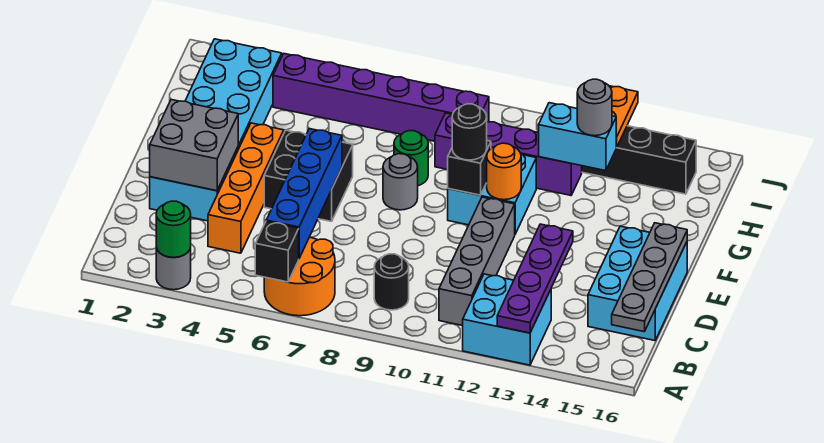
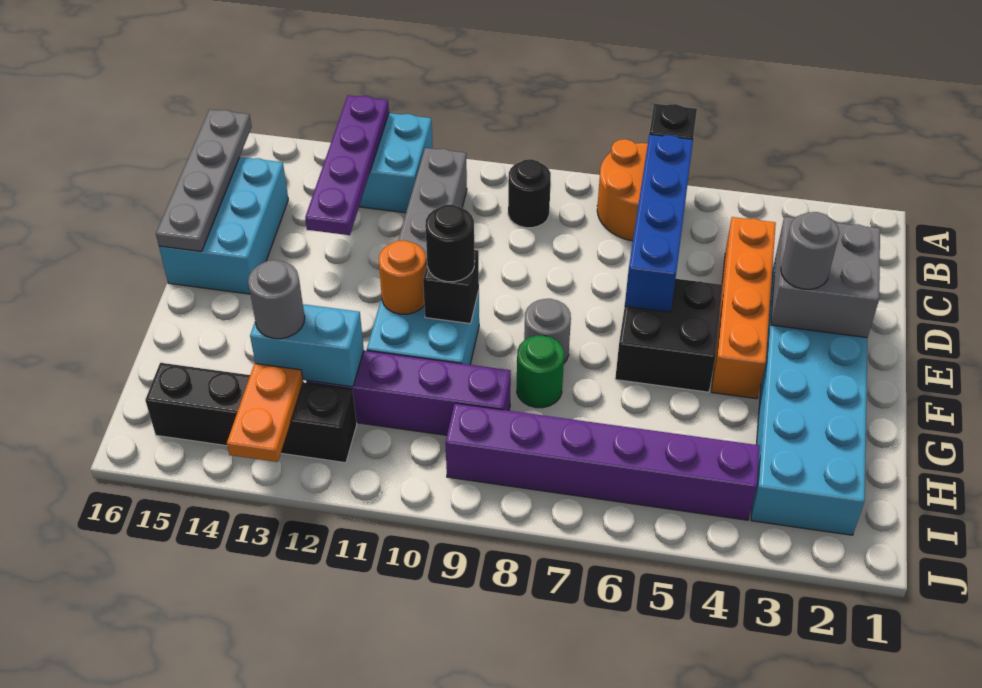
grey 1x1 round brick [156,247,191,290] -> grey 1x1 round brick moved to [781,212,839,289]
green 1x1 round brick [156,201,191,257] -> none

